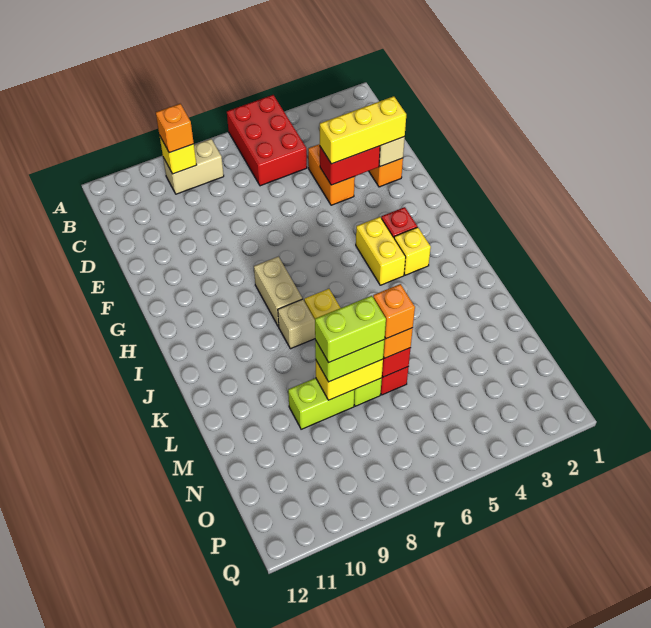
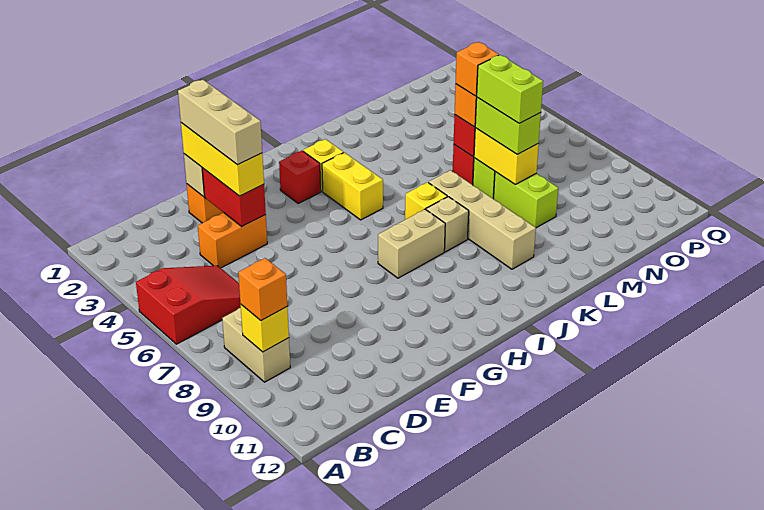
red 2x3 brick [227,95,307,186] -> red 2x3 slope [136,266,241,344]
none -> tan 1x3 brick [178,80,262,165]
yellow 1x2 brick [356,217,406,285] -> yellow 1x2 brick turned to [322,153,383,220]
none -> tan 1x4 brick [429,170,536,269]

